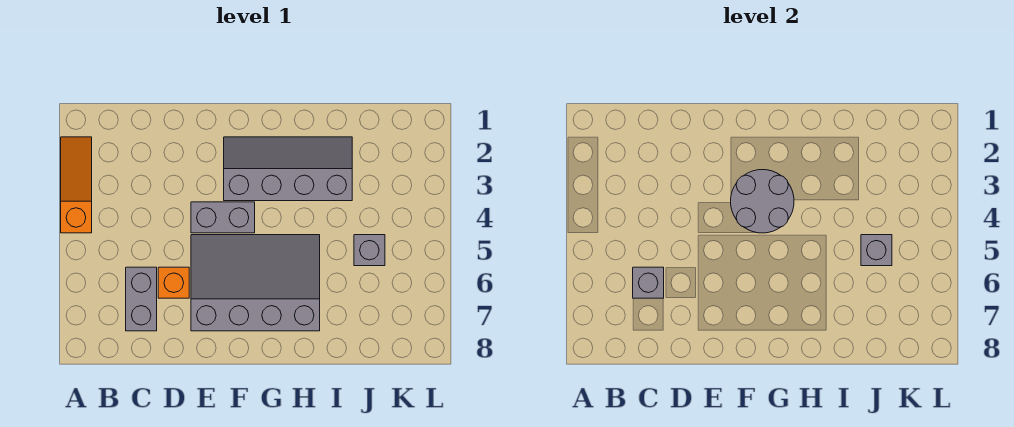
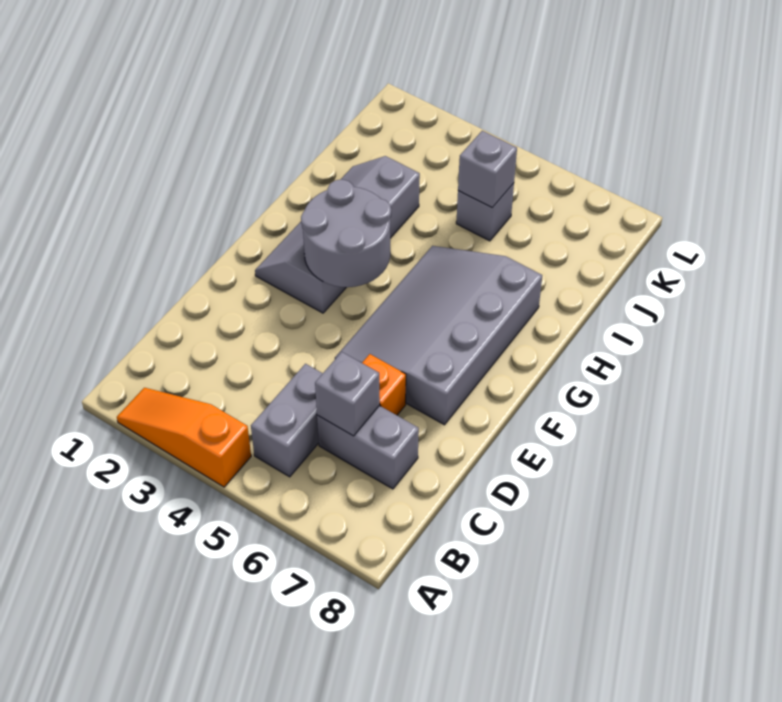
grey 1x2 brick [191,202,255,233] -> grey 1x2 brick moved to [251,364,323,477]

